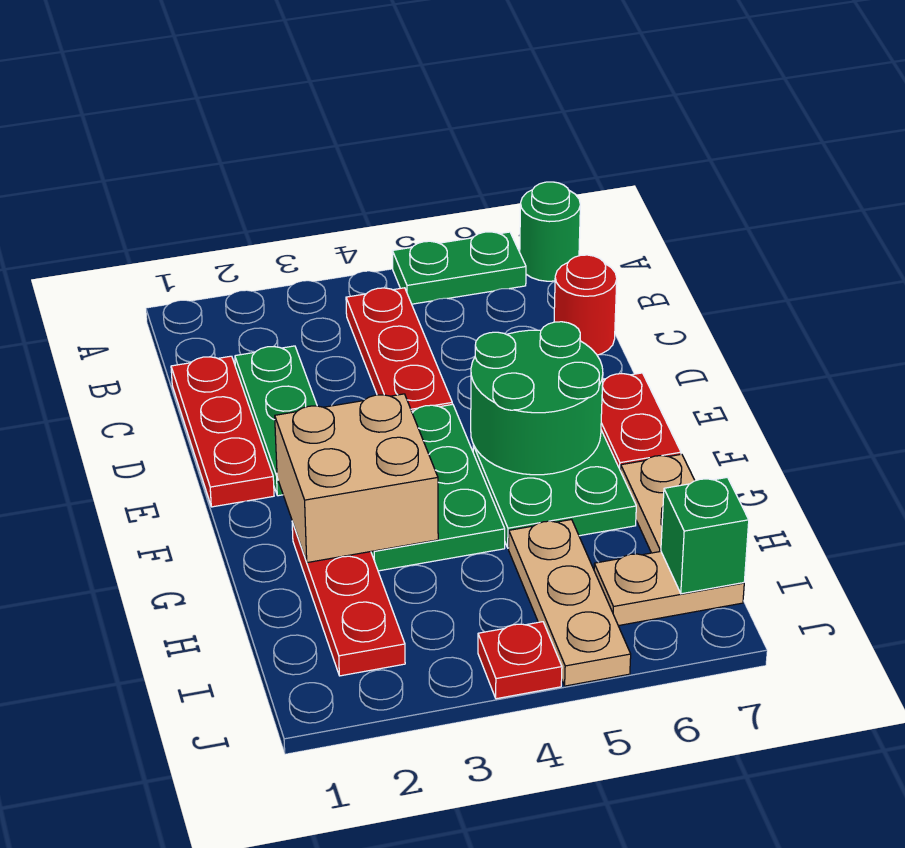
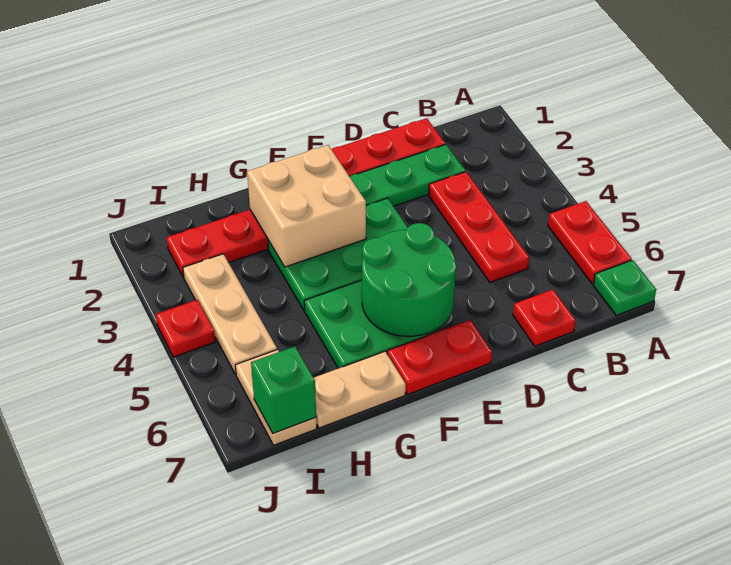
green 1x2 plate [392,232,526,304] -> red 1x2 plate [548,201,632,284]
green 1x1 round brick [520,182,580,281] -> green 1x1 plate [593,260,656,315]
red 1x3 plate [346,288,452,411] -> red 1x3 plate turned to [429,172,529,282]
red 1x1 round brick [554,255,617,355] -> red 1x1 plate [513,290,576,346]
tan 1x3 plate [509,520,631,686] -> tan 1x3 plate turned to [183,254,277,374]

